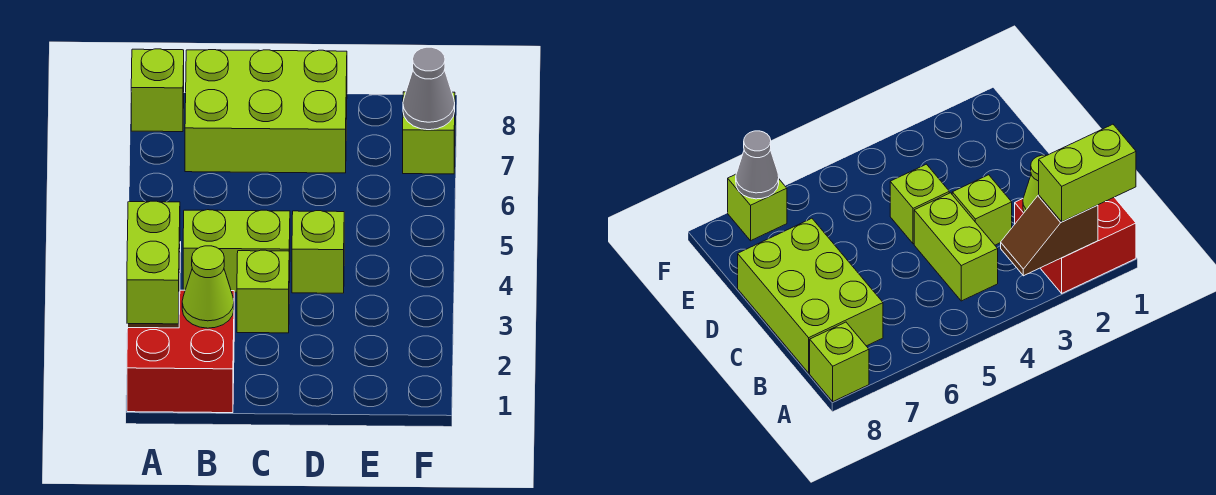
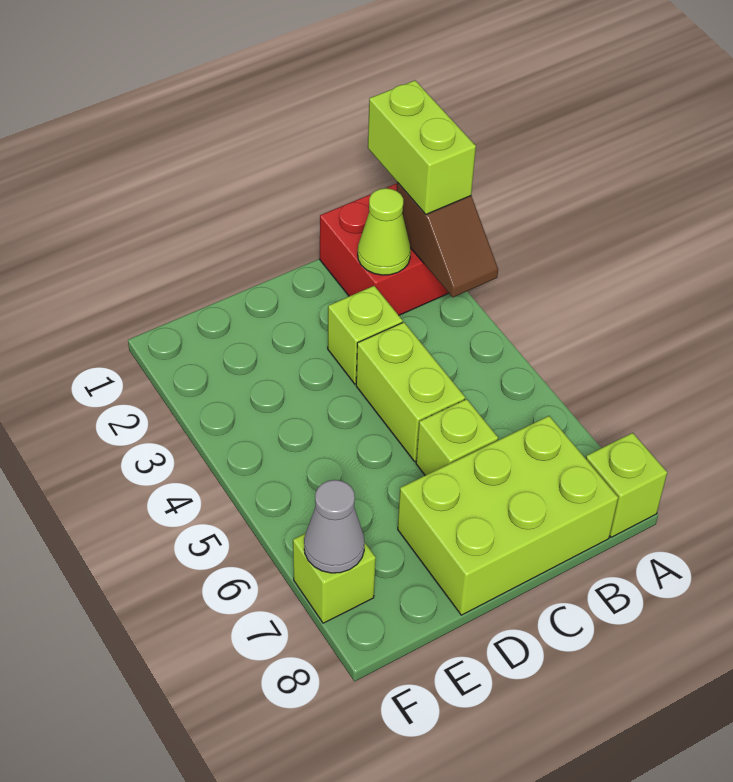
lime 1x2 brick [183,210,290,292] -> lime 1x2 brick turned to [356,322,465,461]
lime 1x1 brick [292,211,344,293] -> lime 1x1 brick moved to [416,399,498,475]

